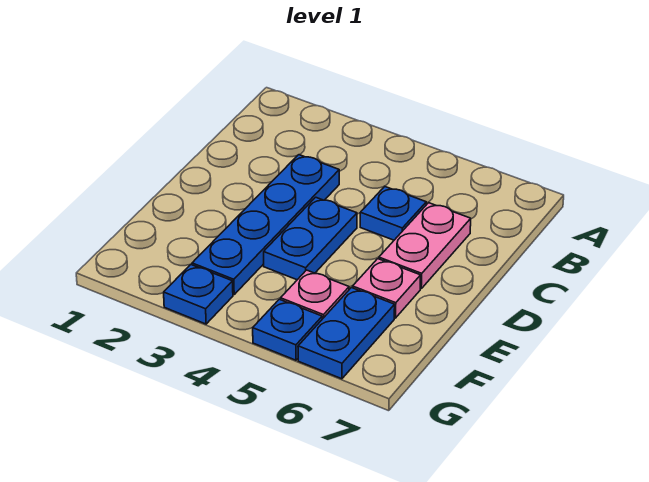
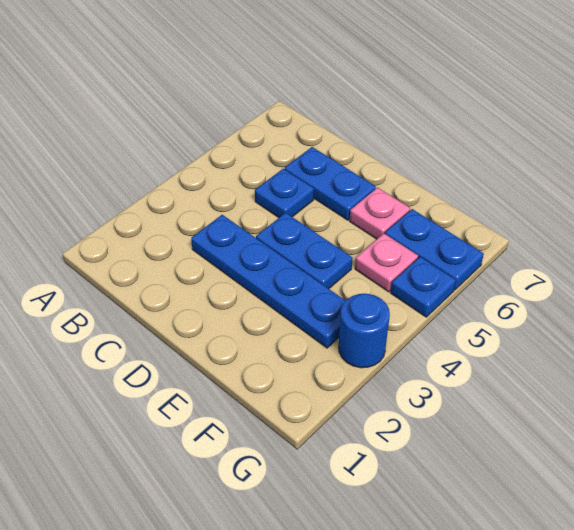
pink 1x2 plate [379,203,471,289] -> blue 1x2 plate [285,147,376,220]
blue 1x1 plate [164,265,233,324] -> blue 1x1 round brick [339,294,390,368]

